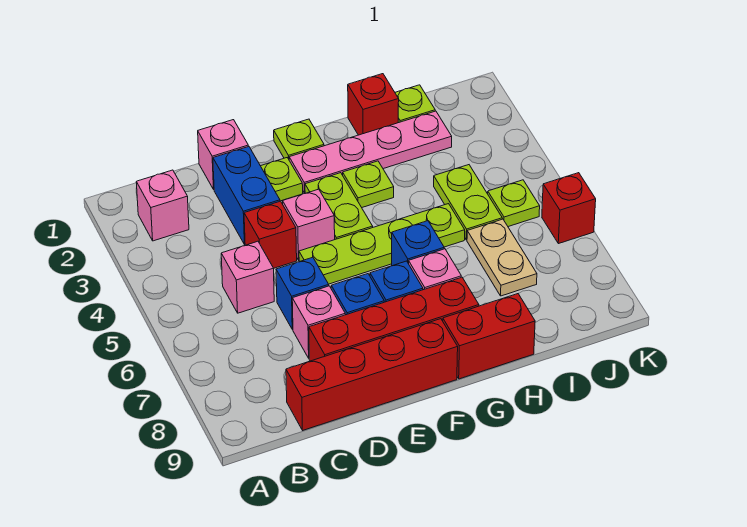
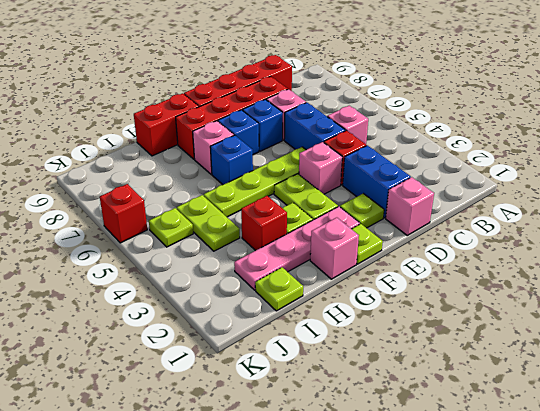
pink 1x1 brick [136,170,189,241] -> pink 1x1 brick moved to [310,218,359,279]
blue 1x1 brick [276,257,329,330] -> blue 1x2 brick [284,103,345,150]
red 1x1 brick [348,74,399,135] -> red 1x1 brick moved to [241,196,287,251]
tan 1x2 plate [467,219,537,296] -> none

